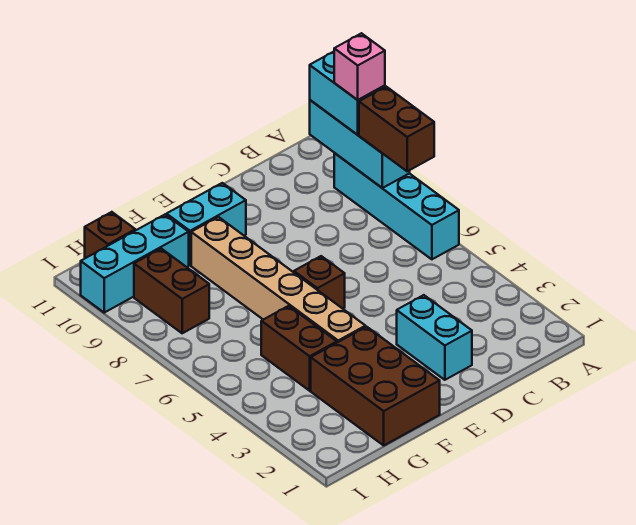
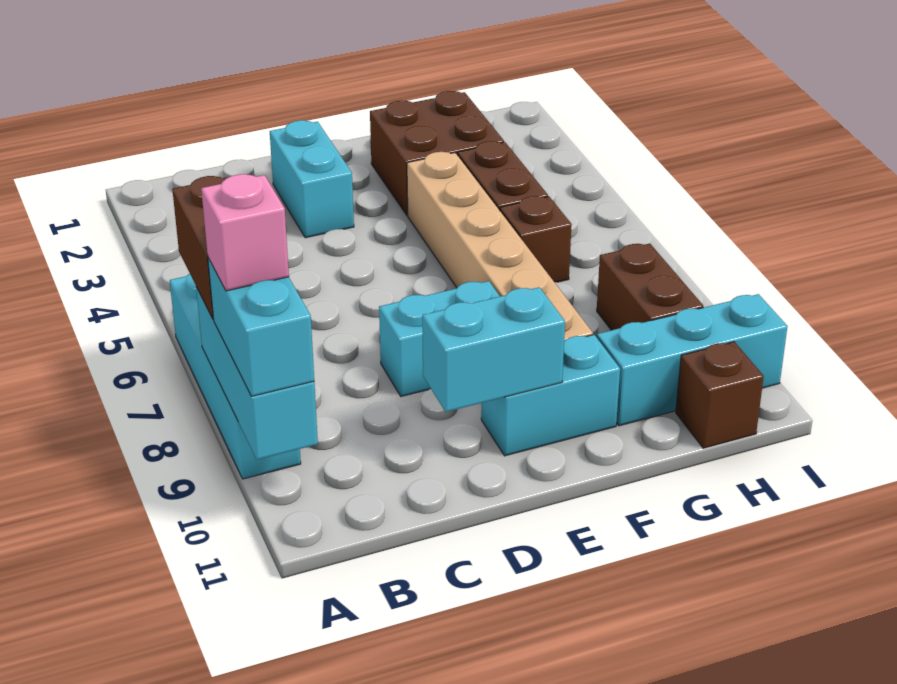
none -> cyan 1x2 brick [379,281,500,396]
none -> cyan 1x2 brick [422,287,565,412]
brown 1x1 brick [294,256,345,309] -> brown 1x1 brick moved to [500,196,572,282]
brown 2x3 brick [311,327,440,445] -> brown 2x2 brick [370,91,504,215]

